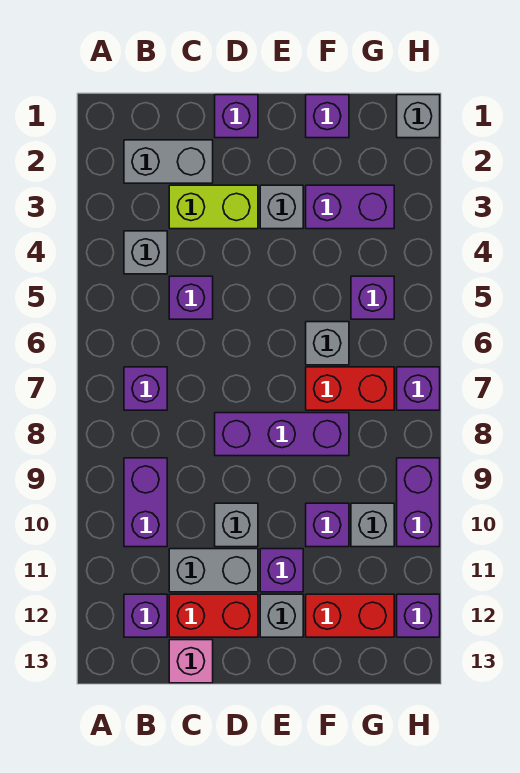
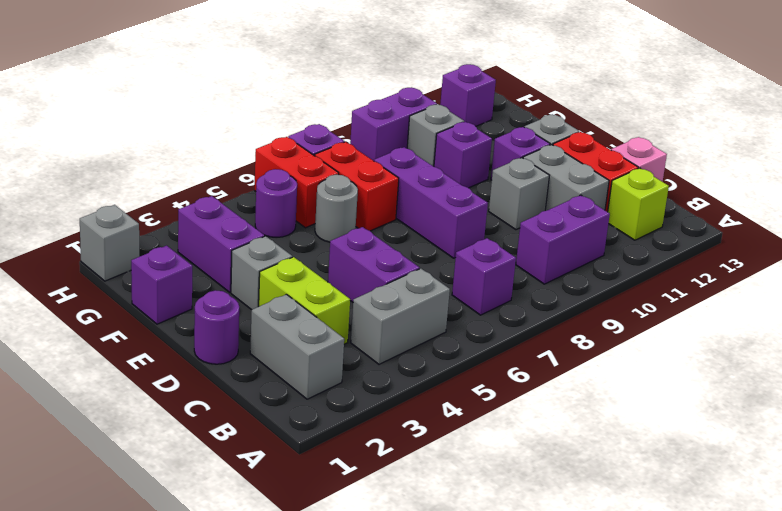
grey 1x1 brick [124,231,167,274] -> grey 1x2 brick [351,269,450,364]
purple 1x1 brick [124,594,167,637] -> lime 1x1 brick [608,168,669,240]
purple 1x1 brick [169,276,213,319] -> purple 1x2 brick [328,227,420,302]
purple 1x1 brick [215,95,258,138] -> purple 1x1 round brick [194,290,239,364]
grey 1x1 brick [306,322,349,365] -> grey 1x1 round brick [315,175,358,242]
red 1x2 brick [306,594,394,637] -> red 1x2 brick moved to [254,137,339,228]
purple 1x1 brick [351,276,394,319] -> purple 1x1 round brick [255,169,297,238]

